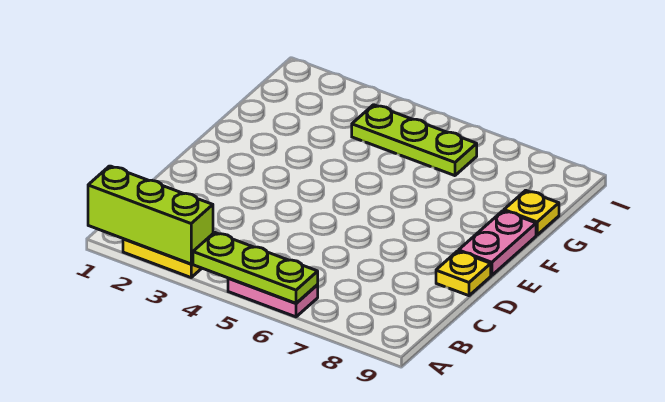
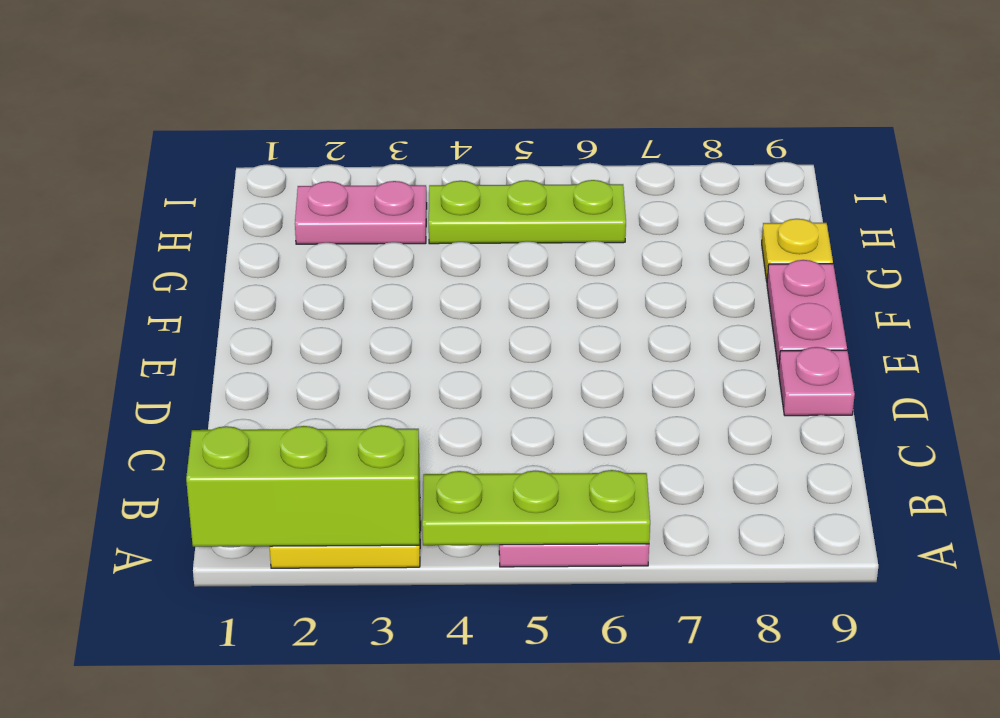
yellow 1x1 plate [436,251,491,296] -> pink 1x1 plate [778,347,855,416]
none -> pink 1x2 plate [295,181,427,244]

